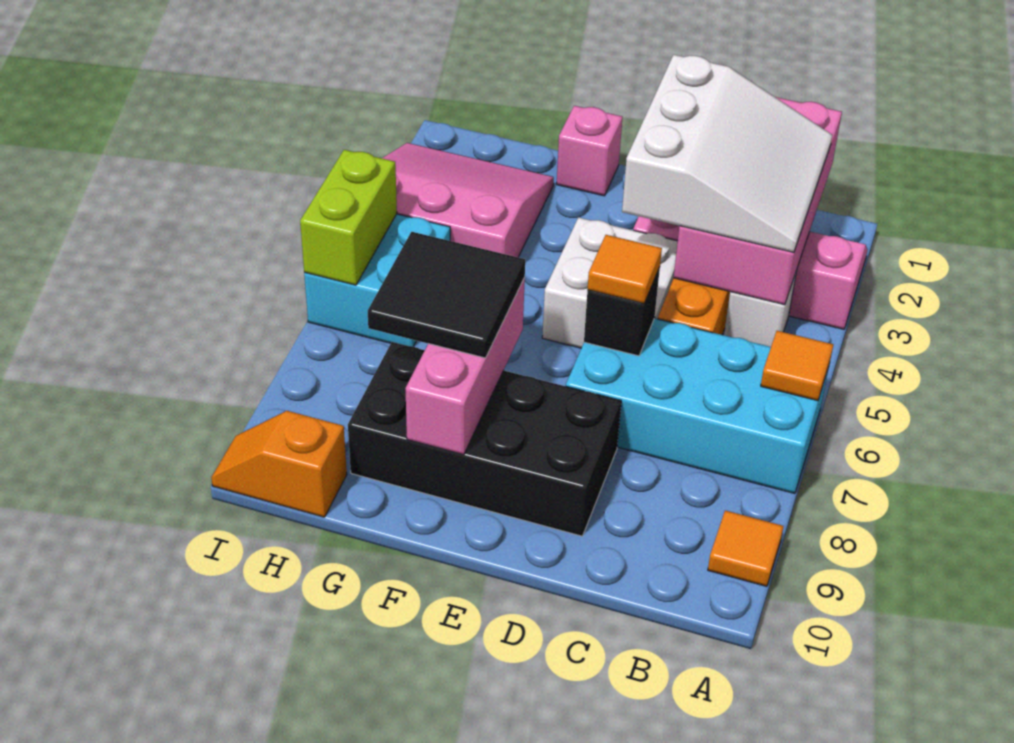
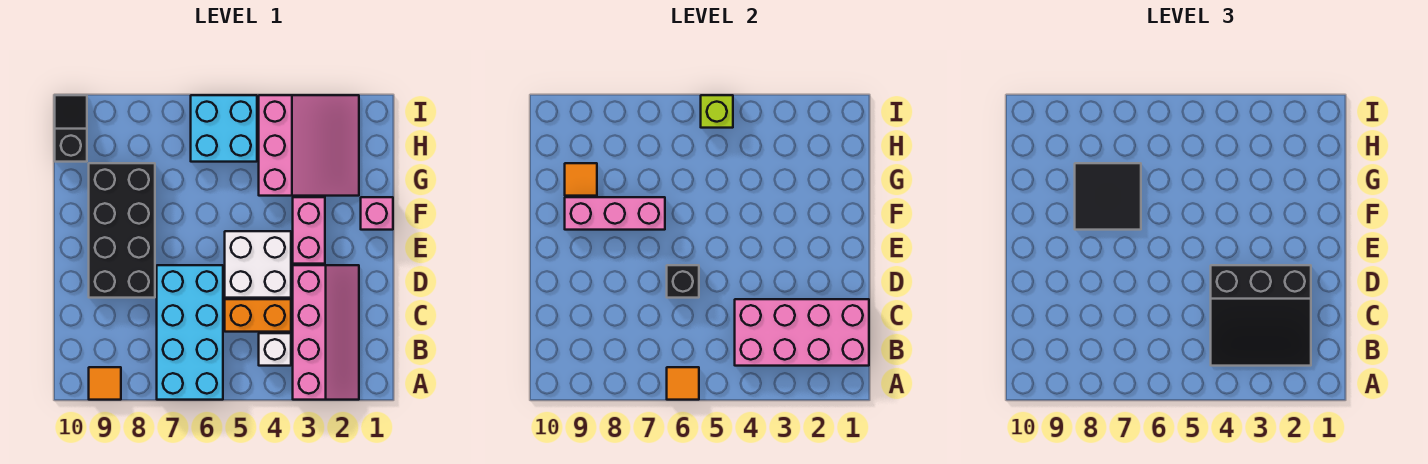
white 3x3 slope [622,55,832,252] -> black 3x3 slope [1211,265,1311,366]
orange 1x1 tile [588,235,662,304] -> orange 1x1 tile moved to [565,163,597,196]
none -> pink 1x2 brick [293,197,325,264]
orange 1x2 slope [211,411,347,517] -> black 1x2 slope [55,95,87,162]
lime 1x2 brick [300,150,397,285] -> lime 1x1 brick [701,95,733,128]

